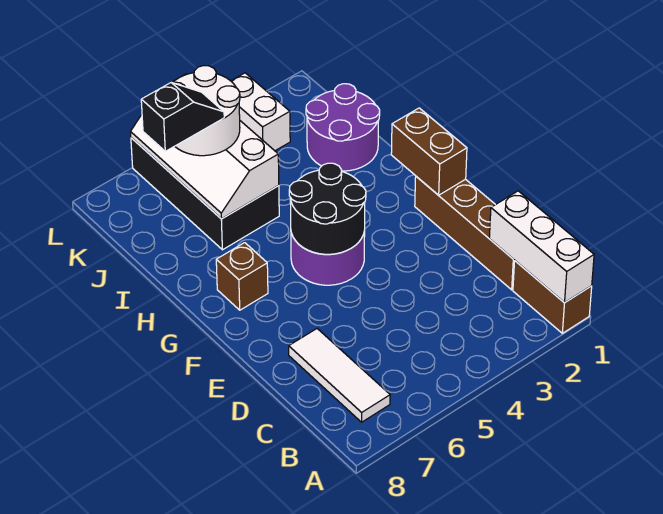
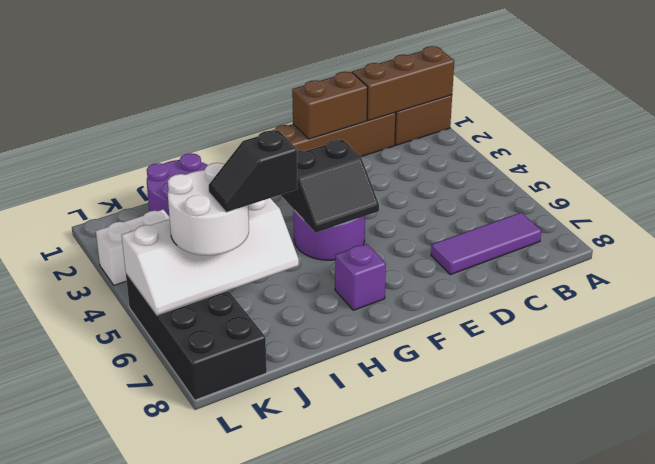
white 1x3 brick [489,191,594,303] -> brown 1x3 brick [352,46,454,121]
white 1x3 tile [289,329,390,422] -> purple 1x3 tile [431,213,541,275]
brown 1x2 brick [391,108,467,195] -> brown 1x2 brick moved to [292,72,368,139]
black 2x2 round brick [289,163,366,254] -> black 2x2 slope [281,140,379,233]
brown 1x1 brick [216,243,268,310] -> purple 1x1 brick [335,244,386,310]
black 2x4 brick [131,138,279,250] -> black 2x4 brick turned to [126,273,267,400]
black 1x2 slope [141,83,224,151] -> black 1x2 slope turned to [208,130,298,212]

